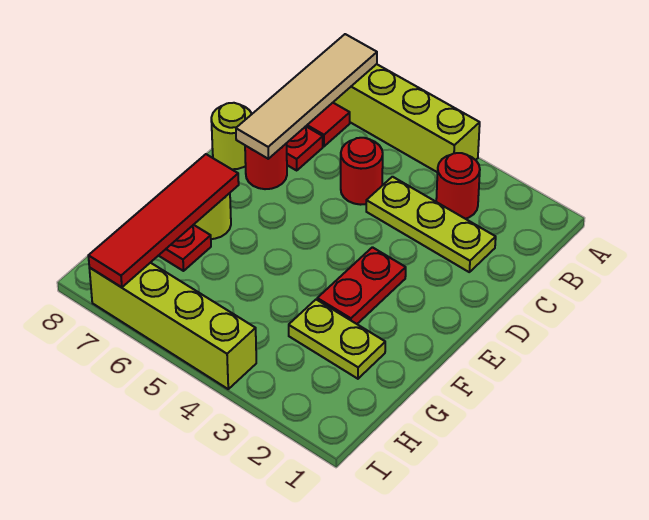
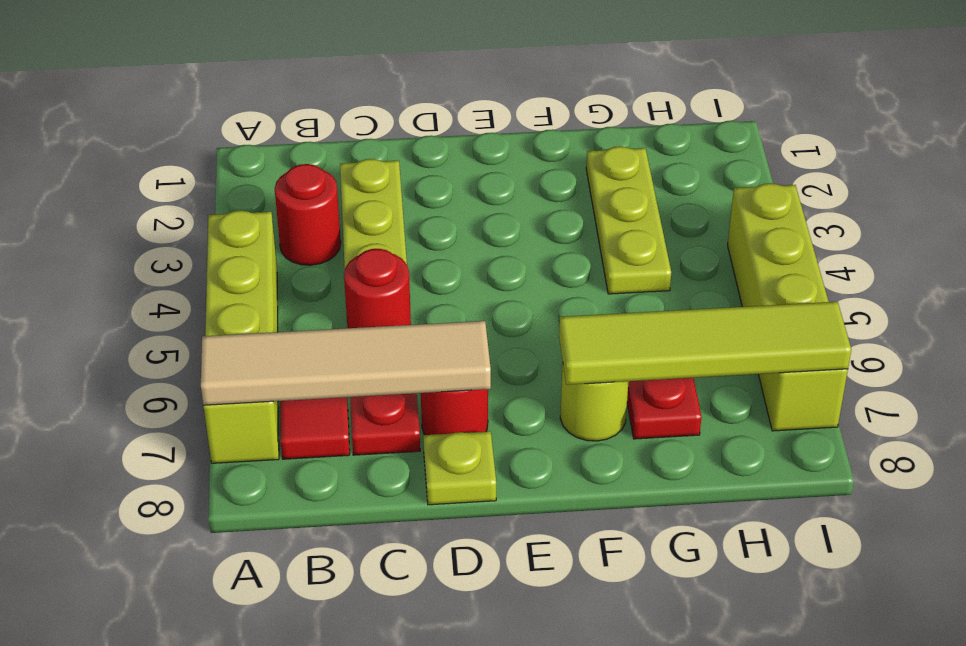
lime 1x1 round brick [211,103,252,169] -> lime 1x1 plate [423,431,496,505]
red 1x2 plate [317,247,406,324] -> none
red 1x4 tile [88,154,239,287] -> lime 1x4 tile [559,302,851,385]
lime 1x2 plate [289,300,385,379] -> lime 1x3 plate [586,146,671,294]

